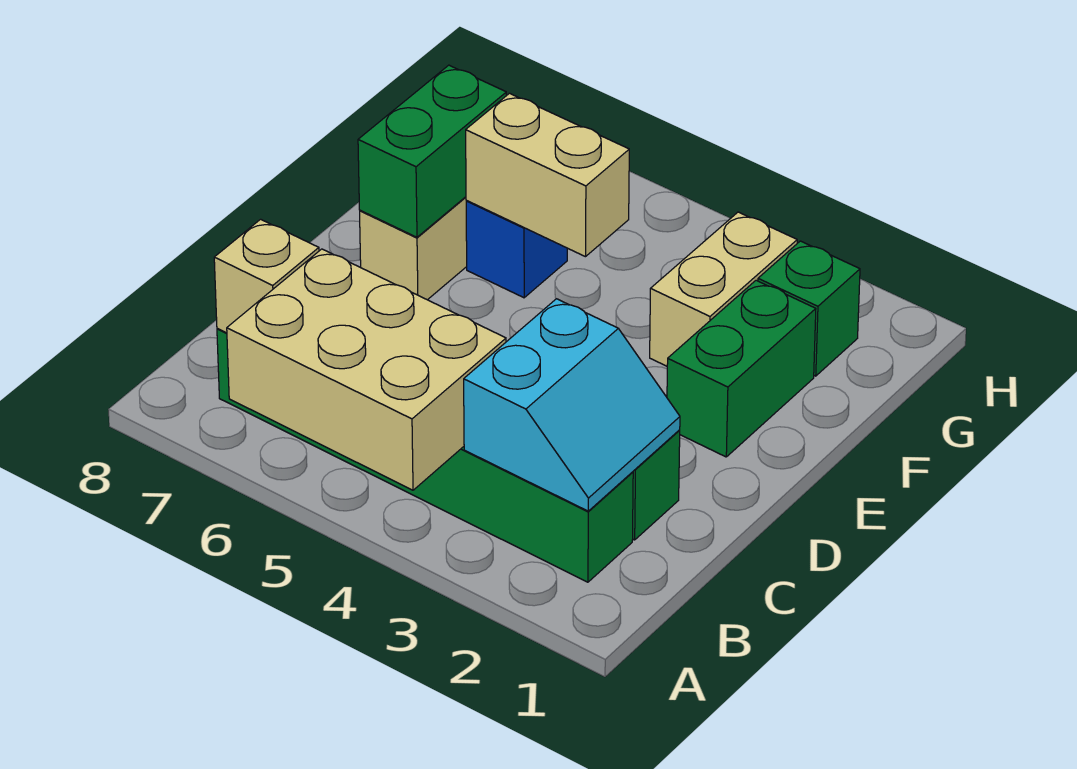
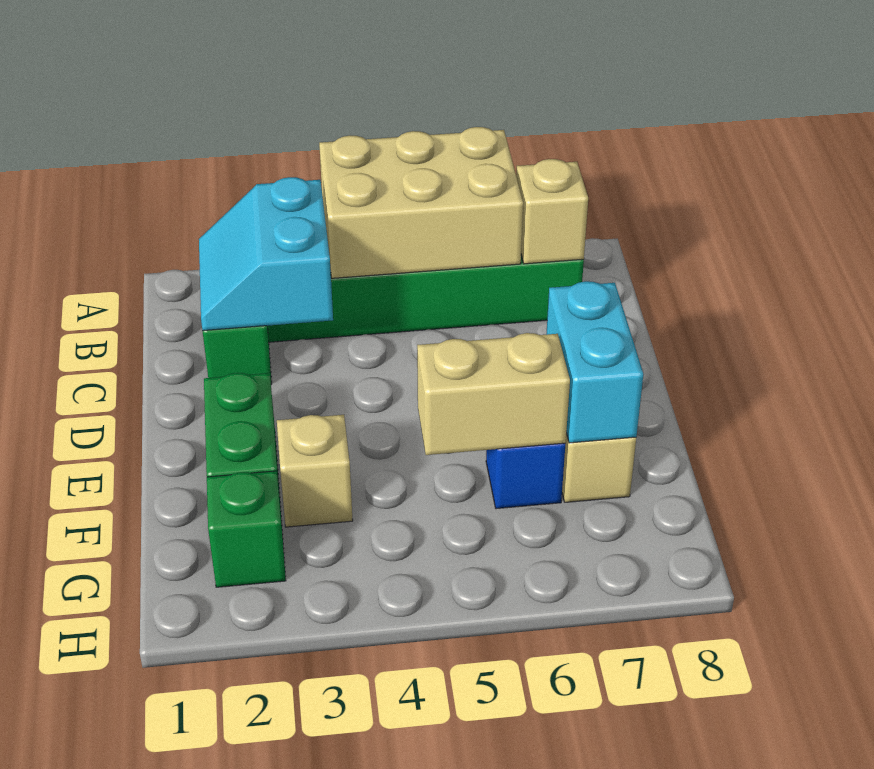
green 1x2 brick [358,65,506,237] -> cyan 1x2 brick [546,281,643,443]
tan 1x2 brick [650,212,797,366] -> tan 1x1 brick [277,415,353,527]

